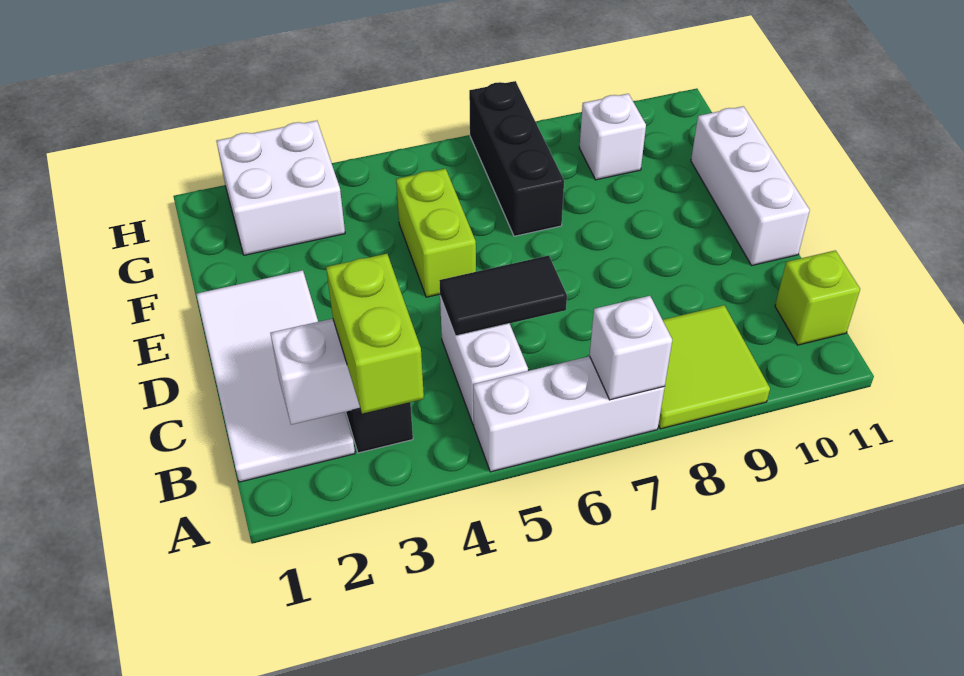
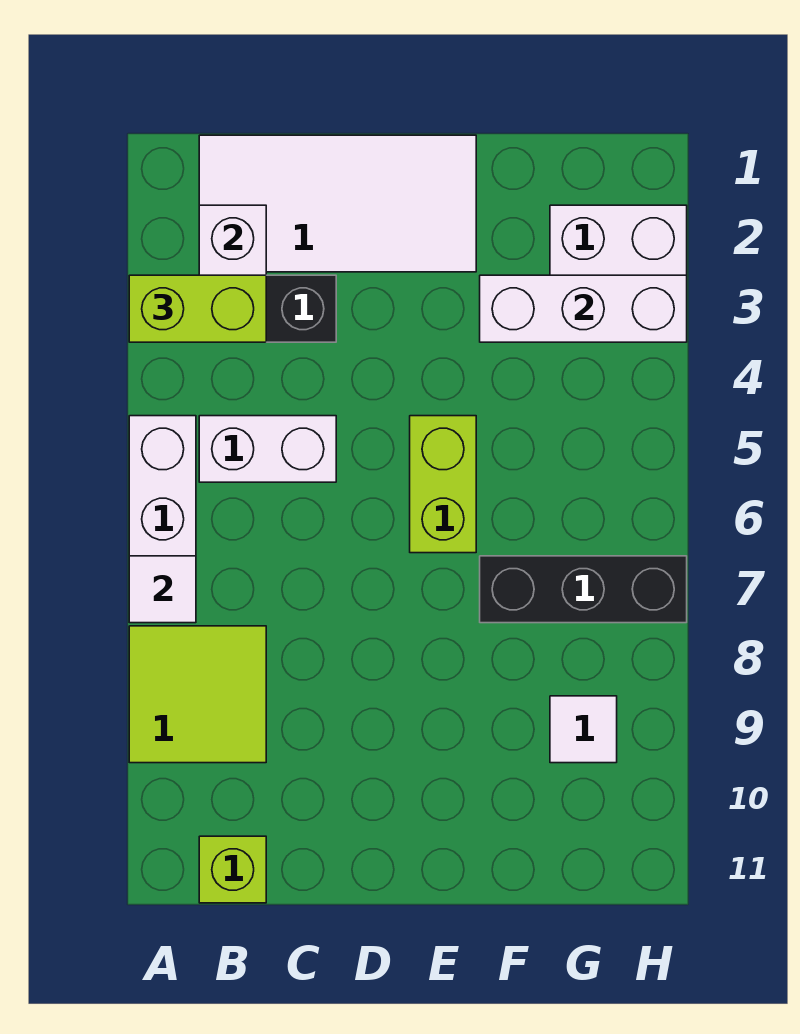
white 1x1 brick [590,296,672,400] -> white 1x1 tile [129,556,196,623]
black 1x2 tile [439,255,567,336] -> none
white 1x3 brick [691,106,810,265] -> white 1x3 brick moved to [480,275,687,342]
lime 1x2 brick [396,169,476,297] -> lime 1x2 brick turned to [410,416,476,553]
white 1x1 brick [579,94,646,180] -> white 1x1 tile [550,696,617,763]

